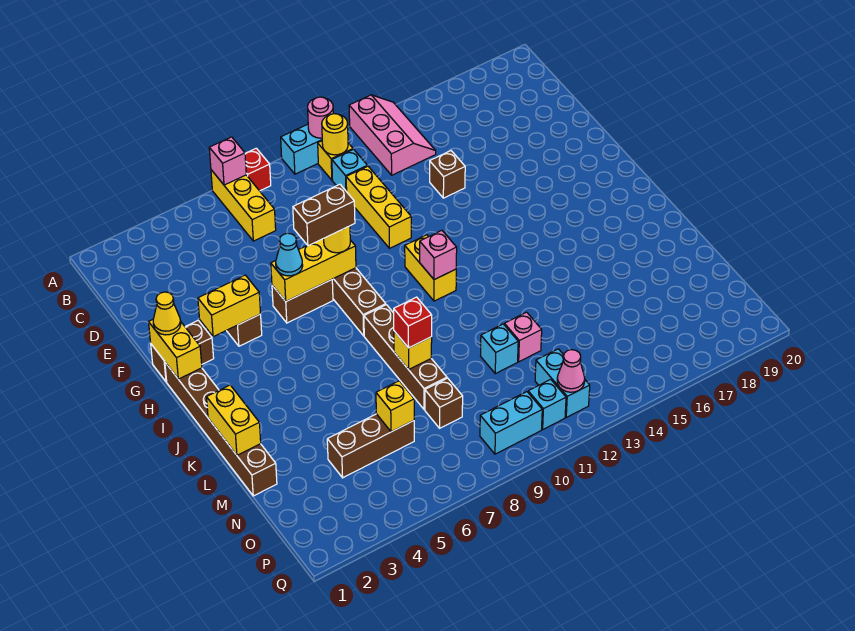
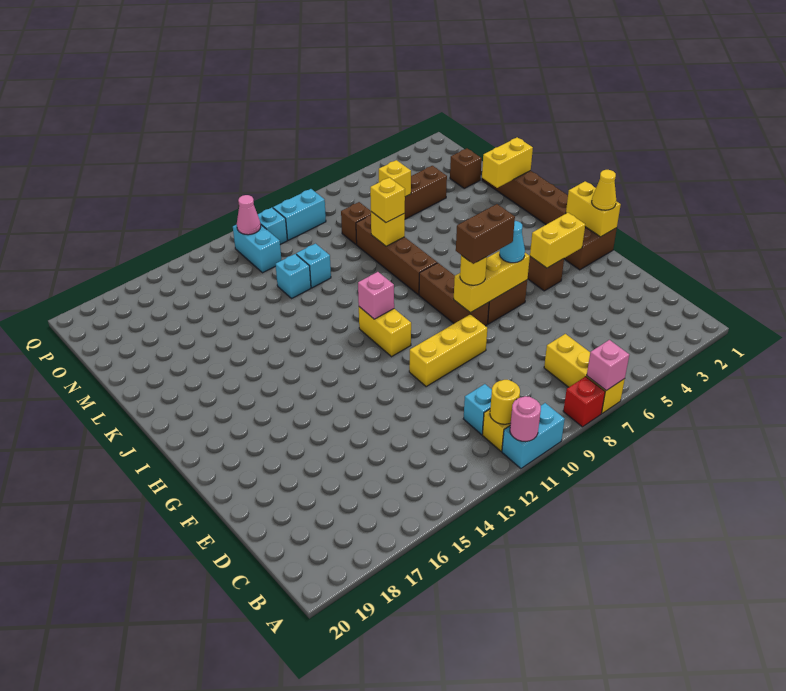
pink 2x3 slope [349,95,436,175] -> none
yellow 1x3 brick [346,166,411,248] -> yellow 1x3 brick turned to [409,314,487,387]
brown 1x1 brick [430,151,465,198] -> brown 1x1 brick moved to [450,148,482,188]
yellow 1x2 brick [207,385,261,455] -> yellow 1x2 brick turned to [482,137,533,188]
red 1x1 brick [394,297,432,348] -> yellow 1x1 brick [370,178,405,223]
pink 1x1 brick [504,312,542,362] -> cyan 1x1 brick [276,254,311,298]

